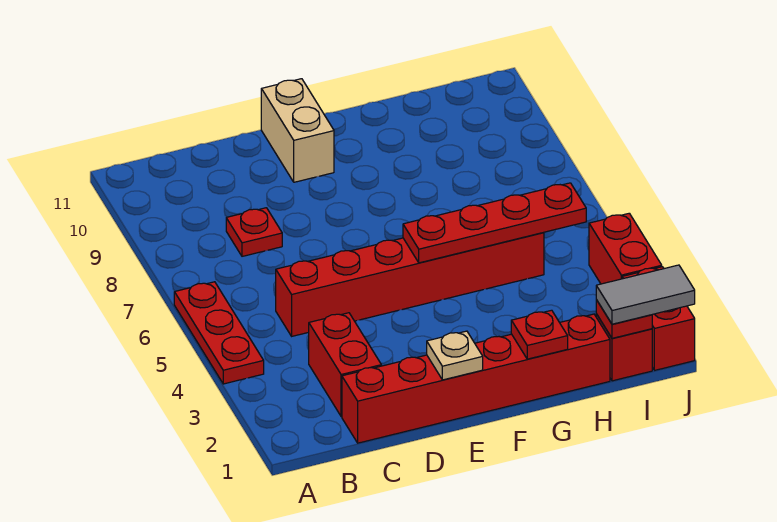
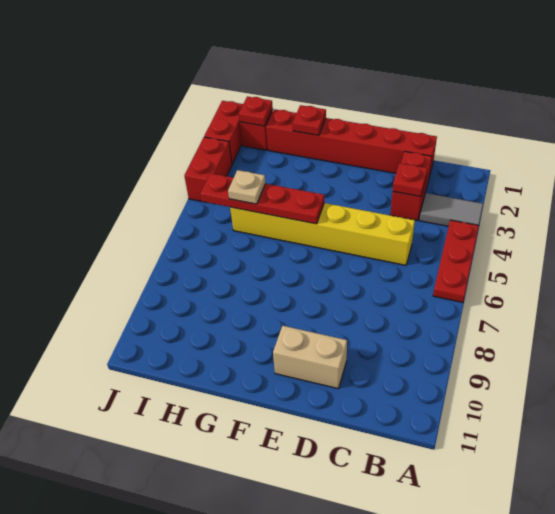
red 1x6 brick [276,233,544,336] -> yellow 1x6 brick [230,203,415,265]
red 1x1 plate [226,208,282,256] -> red 1x1 plate moved to [393,163,427,197]
tan 1x1 plate [427,331,483,380] -> tan 1x1 plate moved to [228,170,266,204]
tan 1x2 brick [261,79,334,182] -> tan 1x2 brick turned to [273,326,347,389]
grey 1x2 tile [596,265,695,324] -> grey 1x2 tile moved to [420,193,483,226]

